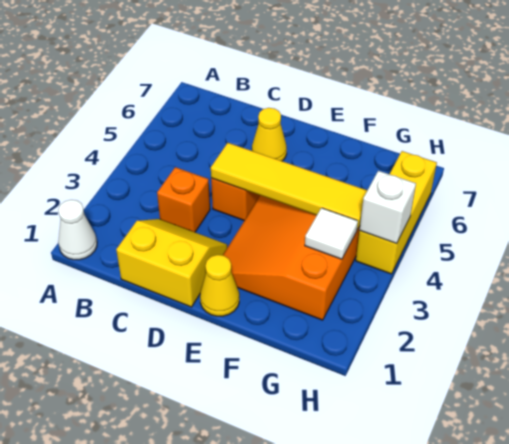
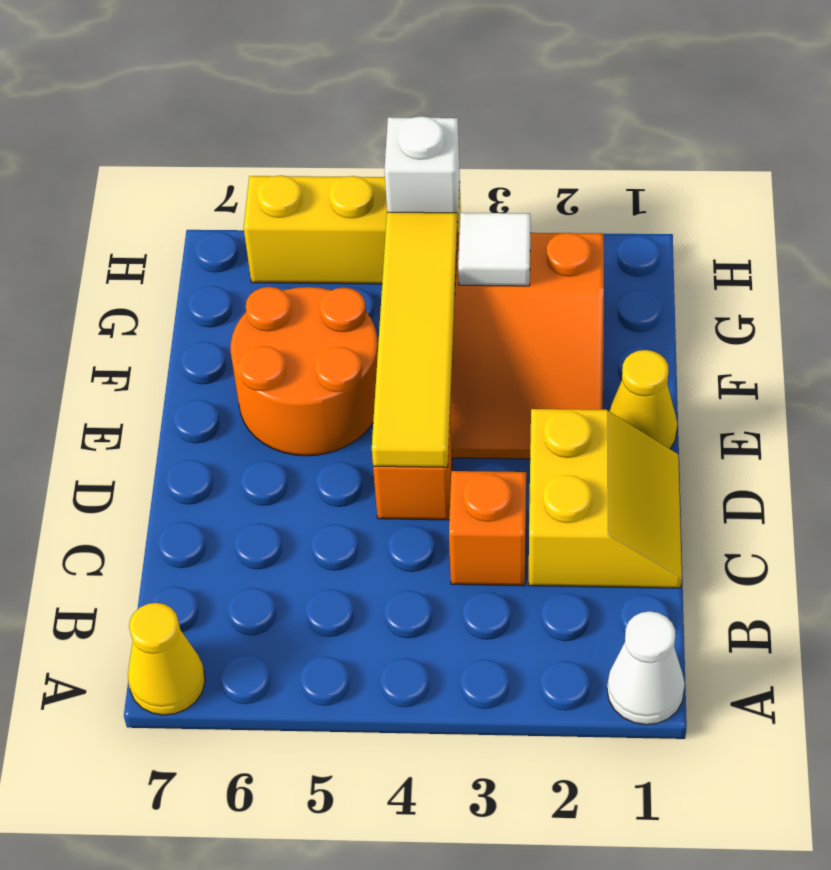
yellow 2x2 slope [116,219,228,307] -> yellow 2x2 slope turned to [529,409,682,588]
yellow 1x1 cone [252,108,287,161] -> yellow 1x1 cone moved to [128,603,205,715]
none -> orange 2x2 round brick [231,287,378,456]

